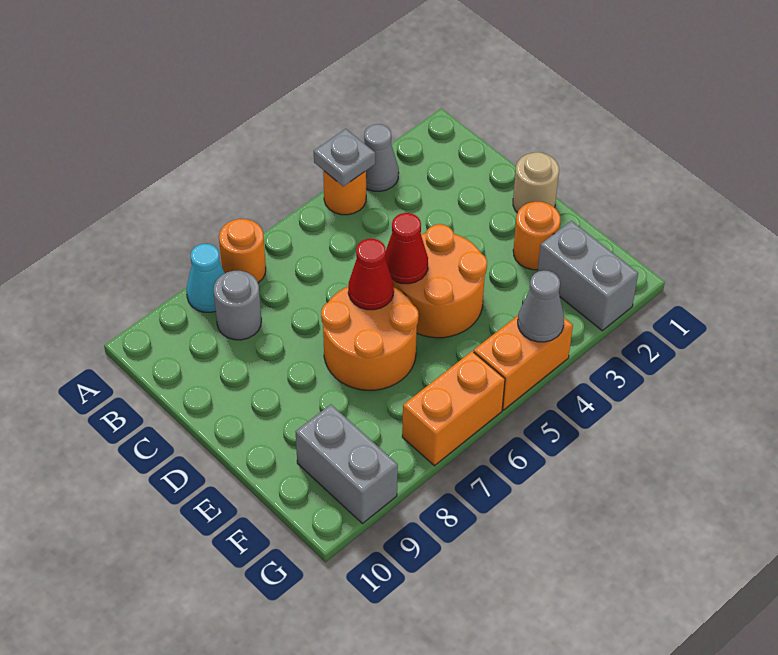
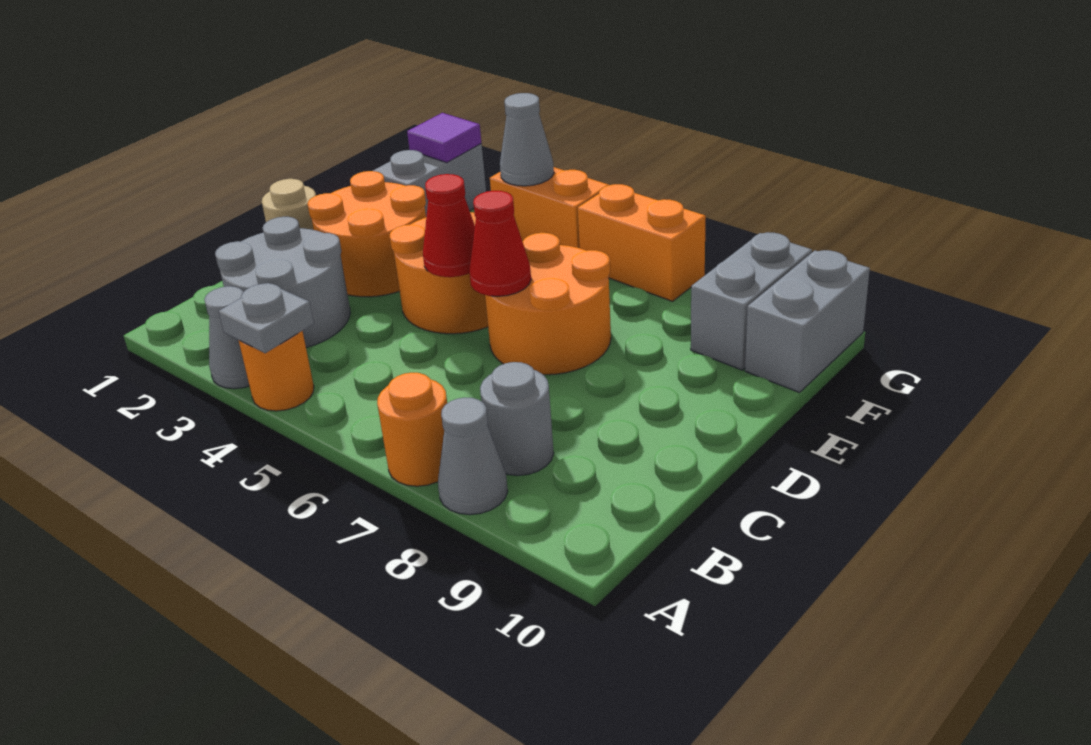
cyan 1x1 cone [186,244,225,312] -> grey 1x1 cone [438,397,508,515]
none -> grey 2x2 round brick [215,217,350,348]
orange 1x1 round brick [513,202,560,270] -> orange 2x2 round brick [308,171,426,297]
none -> grey 1x2 brick [745,250,870,393]
none -> purple 1x1 tile [407,113,481,163]

